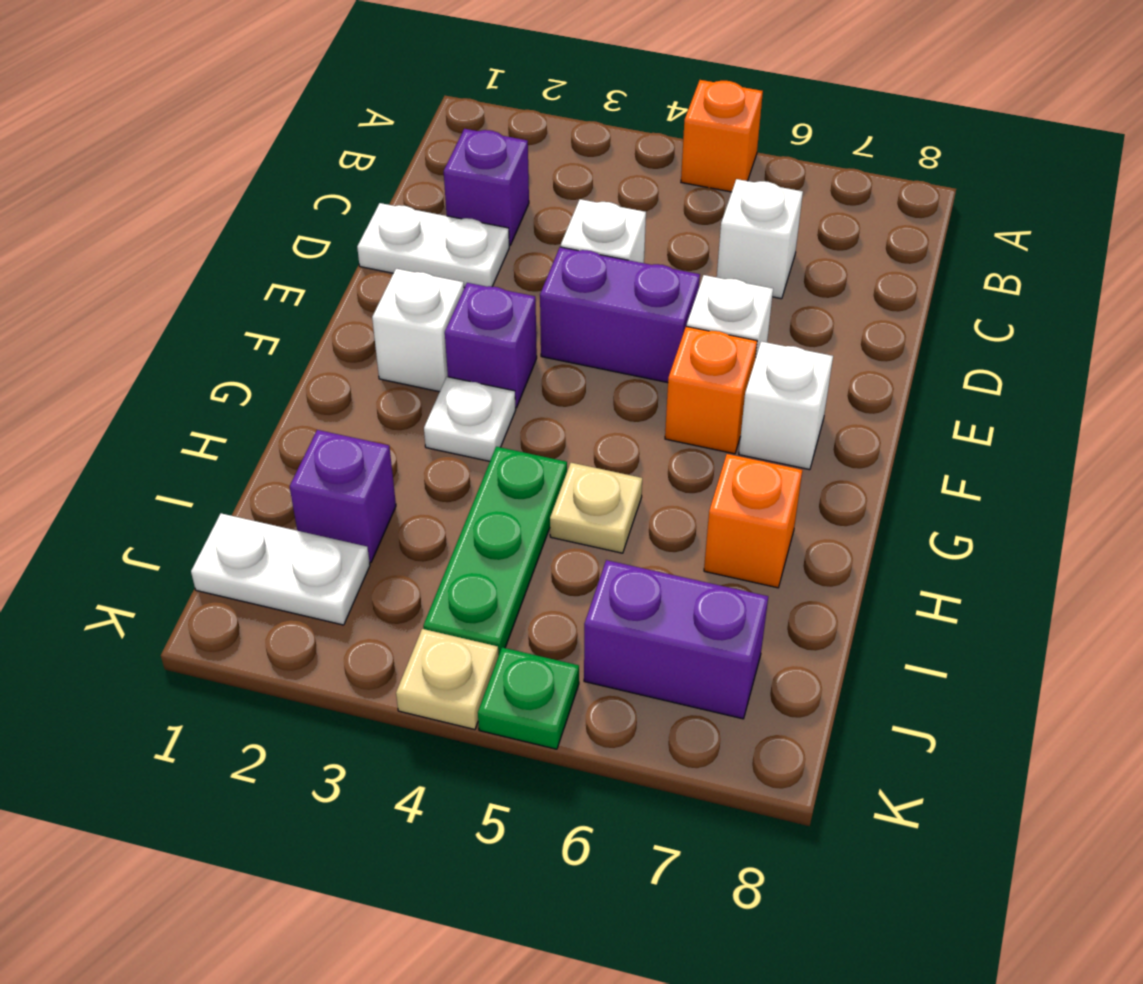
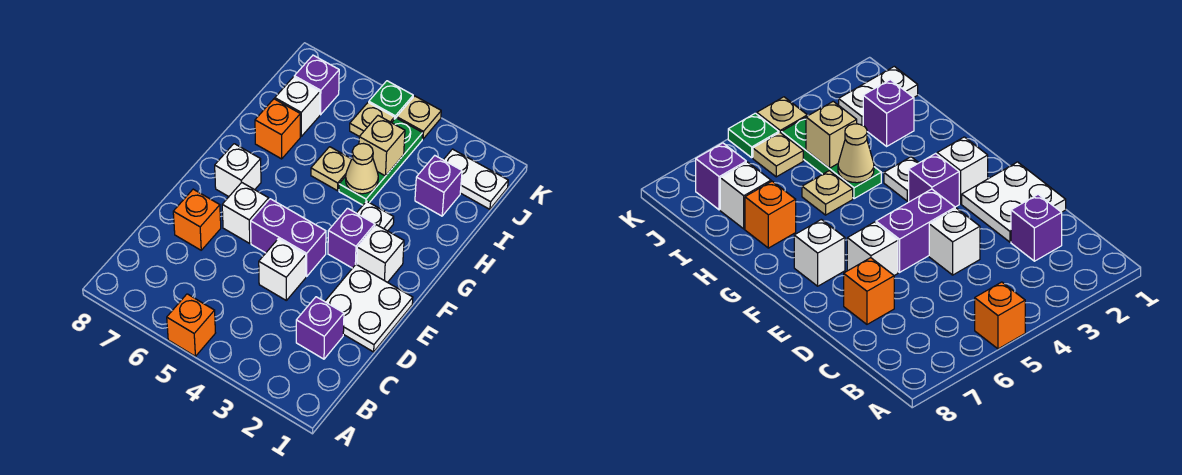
white 1x1 brick [717,179,803,299] -> white 1x1 brick moved to [275,77,320,136]
white 1x2 plate [357,203,509,288] -> white 2x2 plate [325,265,413,352]
orange 1x1 brick [665,326,757,454] -> orange 1x1 brick moved to [173,189,221,250]
none -> tan 1x1 cone [346,144,378,194]
none -> tan 1x1 brick [359,116,405,176]
none -> tan 1x1 plate [350,102,394,136]
purple 1x2 brick [584,560,768,719] -> purple 1x1 brick [294,55,339,115]

